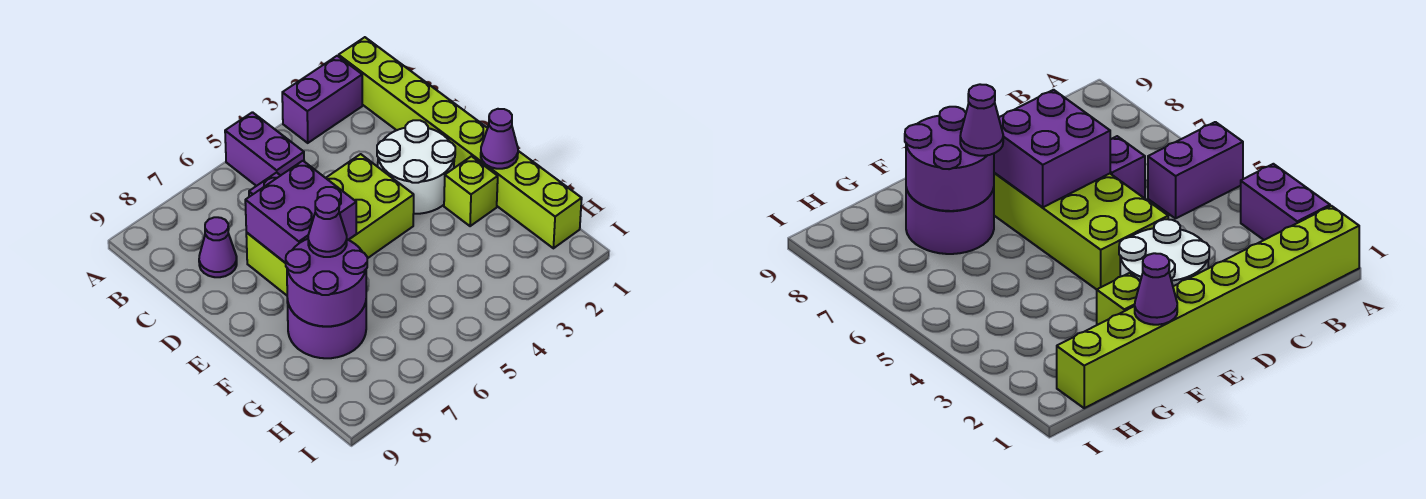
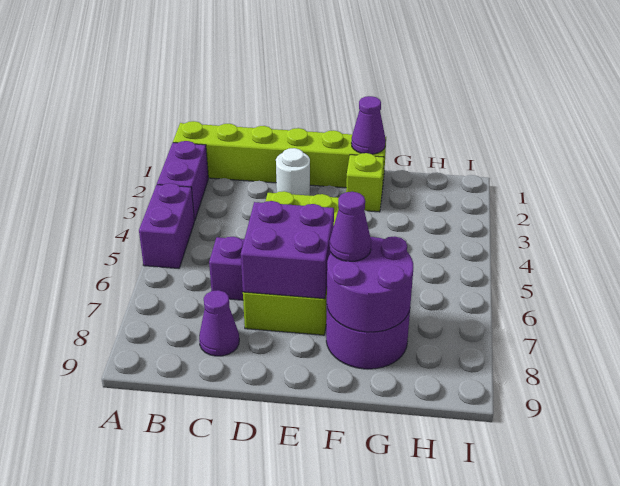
lime 1x8 brick [339,37,582,248] -> lime 1x6 brick [173,121,386,189]
purple 1x2 brick [225,112,304,186] -> purple 1x2 brick turned to [139,183,194,268]
white 2x2 round brick [377,120,455,214] -> white 1x1 round brick [276,148,310,196]

